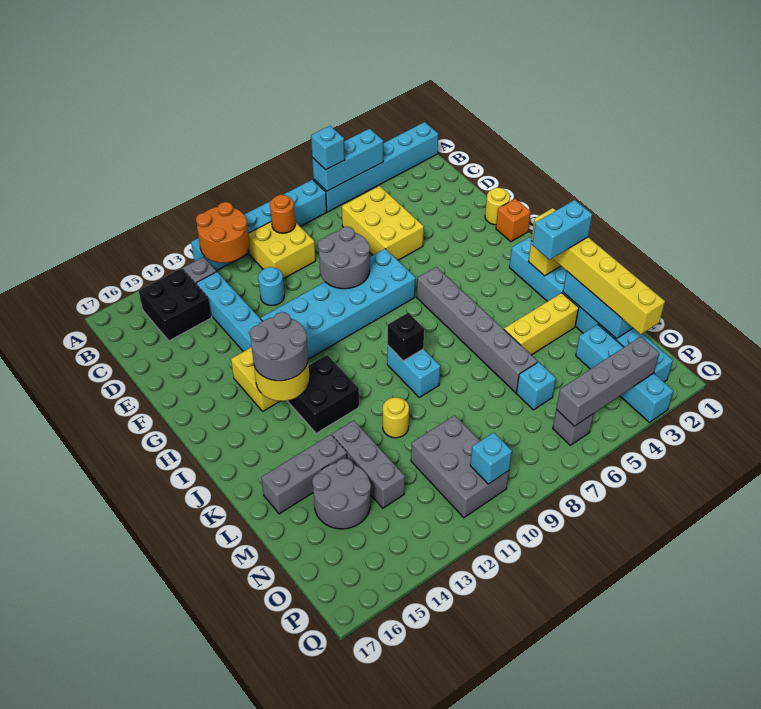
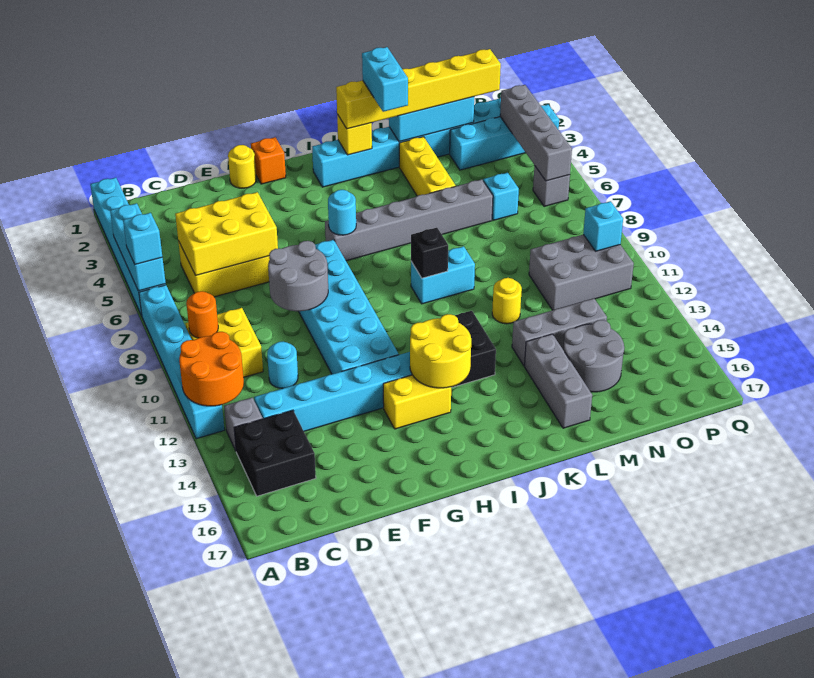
none -> yellow 2x3 brick [175,192,278,275]
none -> cyan 1x1 round brick [328,190,356,235]
grey 2x2 round brick [250,312,308,381] -> none

